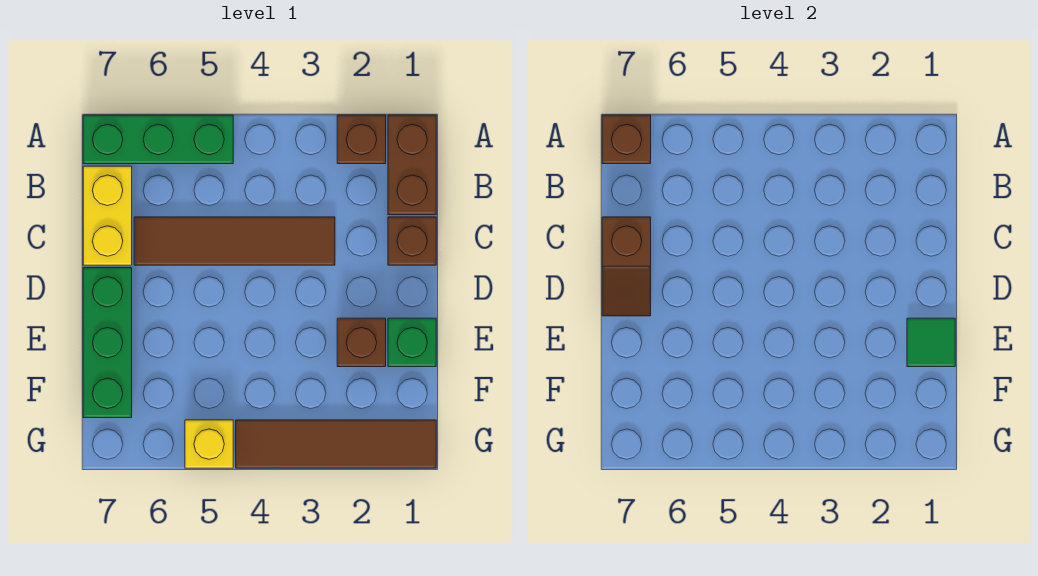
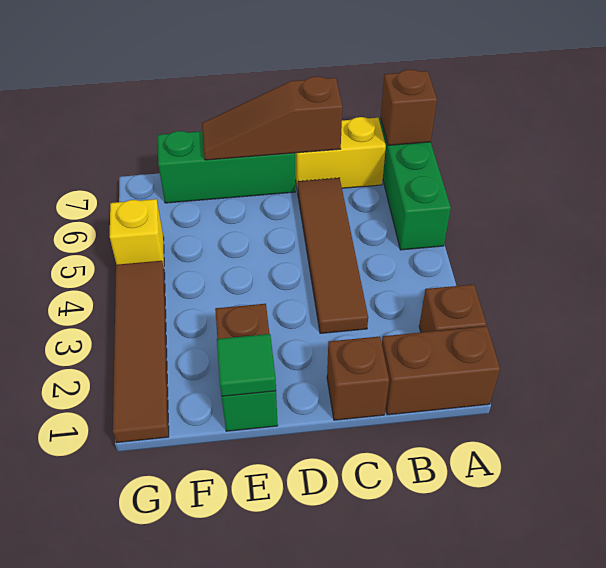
brown 1x2 slope [602,217,651,316] -> brown 1x3 slope [202,76,342,160]

